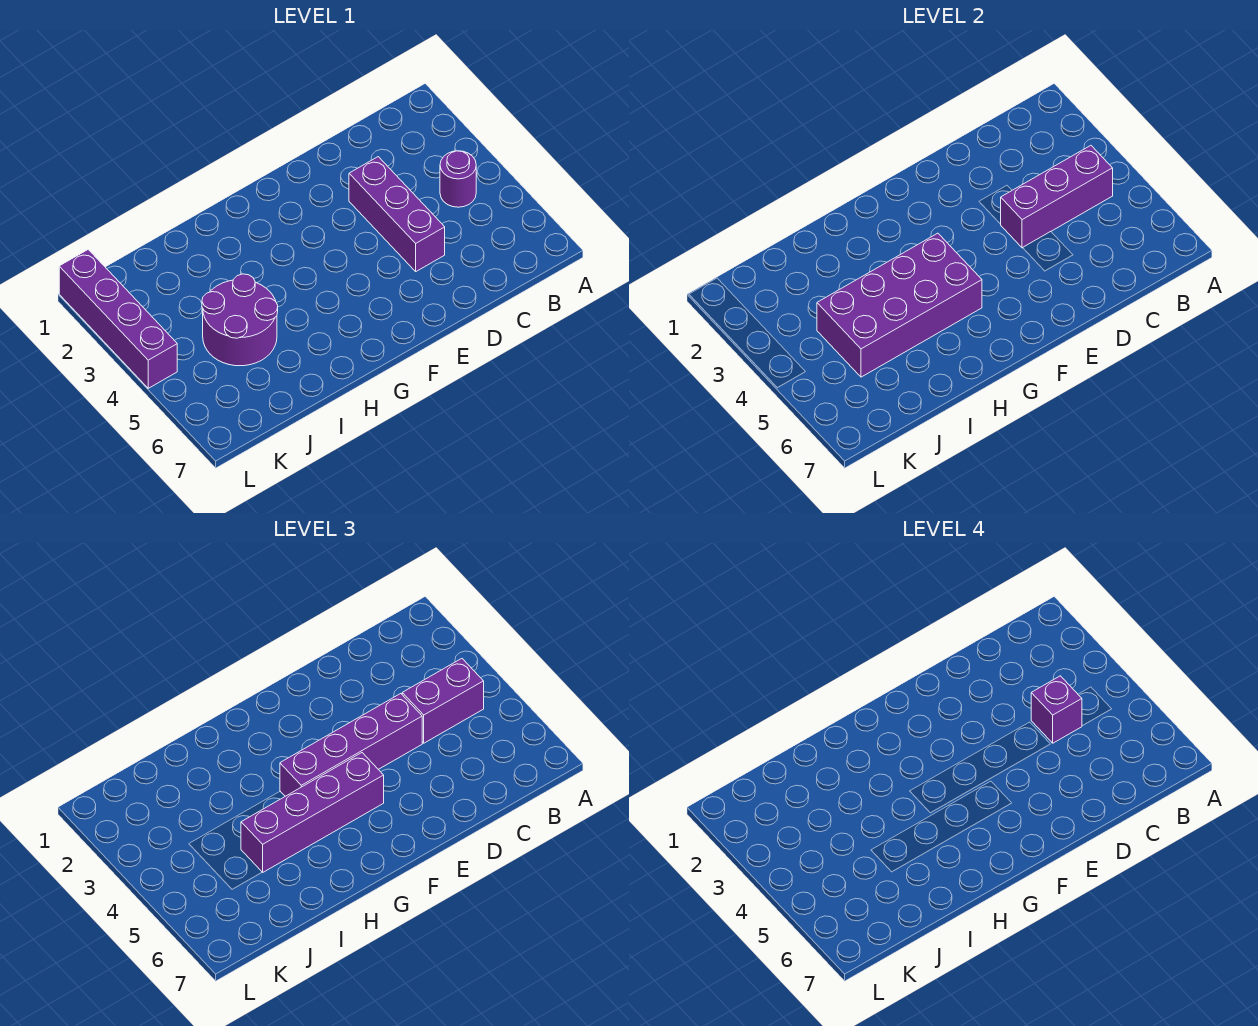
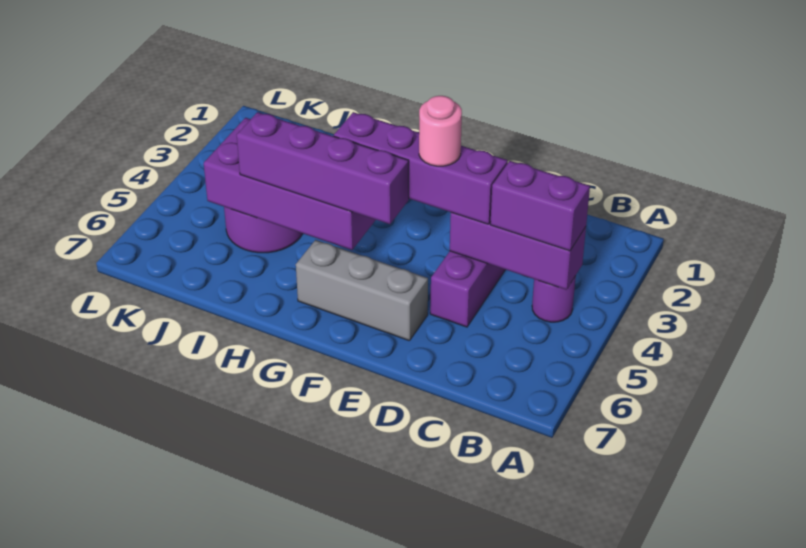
purple 1x1 brick [1031,676,1082,743] -> none
none -> pink 1x1 round brick [419,96,462,166]
none -> grey 1x3 brick [296,240,428,341]
purple 1x4 brick [59,249,177,388] -> none

